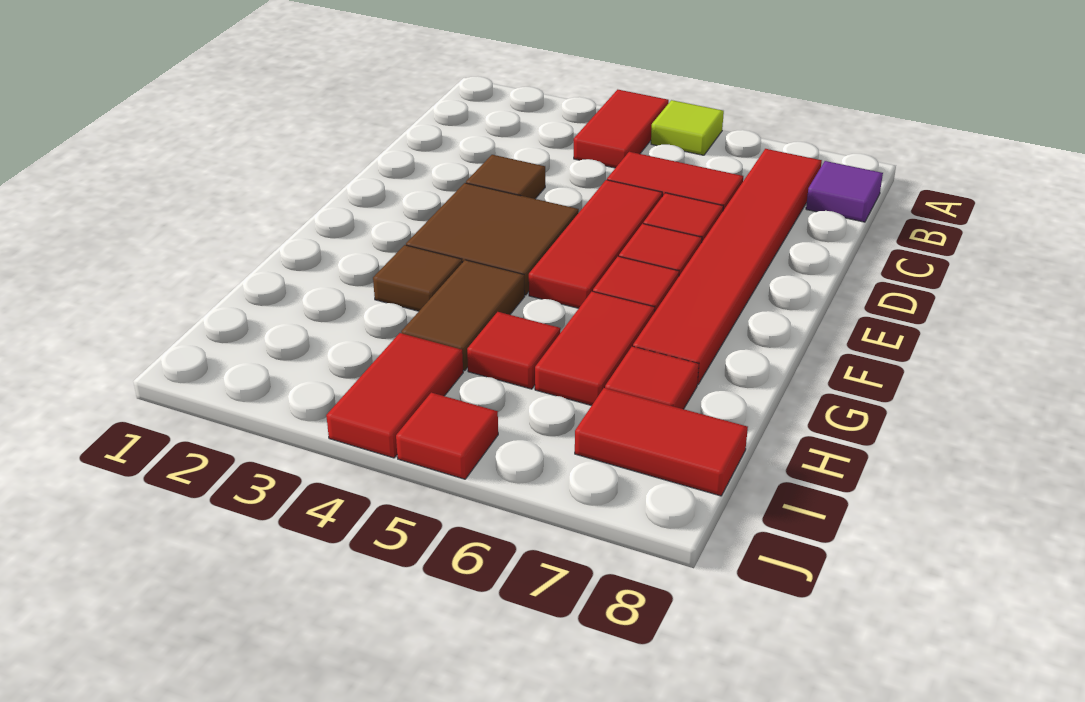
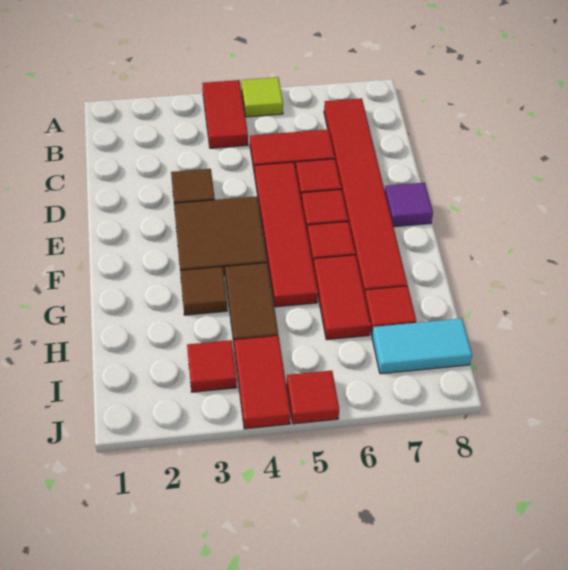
purple 1x1 tile [806,161,883,222] -> purple 1x1 tile moved to [385,183,433,227]
red 1x3 tile [529,180,662,308] -> red 1x4 tile [255,162,318,307]
red 1x1 tile [467,312,560,389] -> red 1x1 tile moved to [187,340,237,392]
red 1x2 tile [575,388,748,496] -> cyan 1x2 tile [372,319,472,374]

